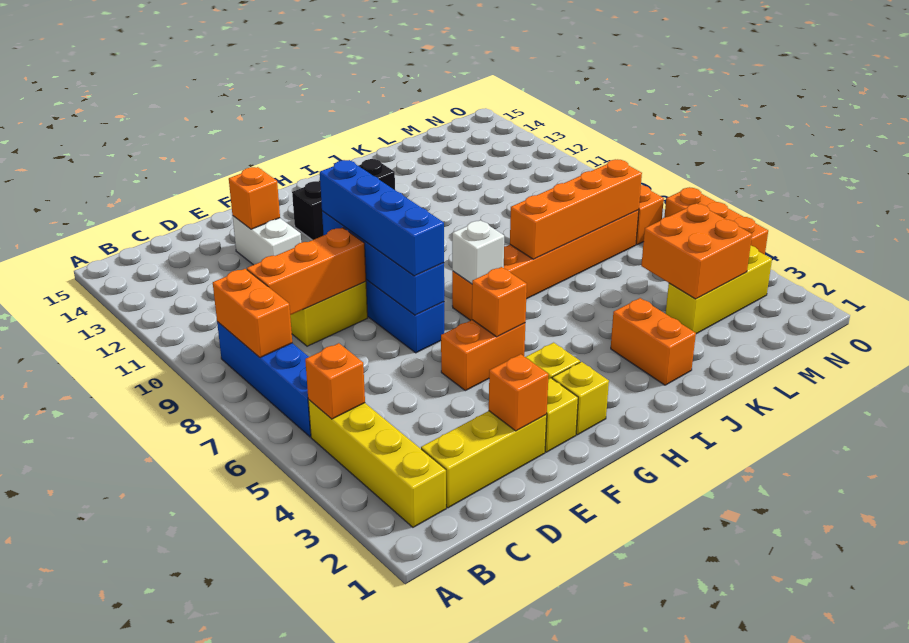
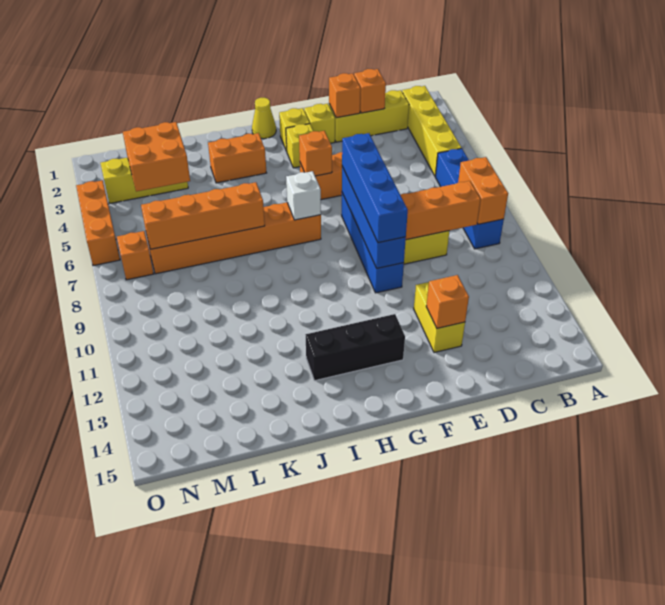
orange 1x1 brick [305,343,365,419] -> orange 1x1 brick moved to [354,69,386,113]
white 1x2 brick [233,216,301,265] -> yellow 1x2 brick [414,282,465,353]
none -> yellow 1x1 cone [252,98,276,139]
orange 1x2 brick [611,298,696,385] -> orange 1x2 brick turned to [208,133,266,183]

